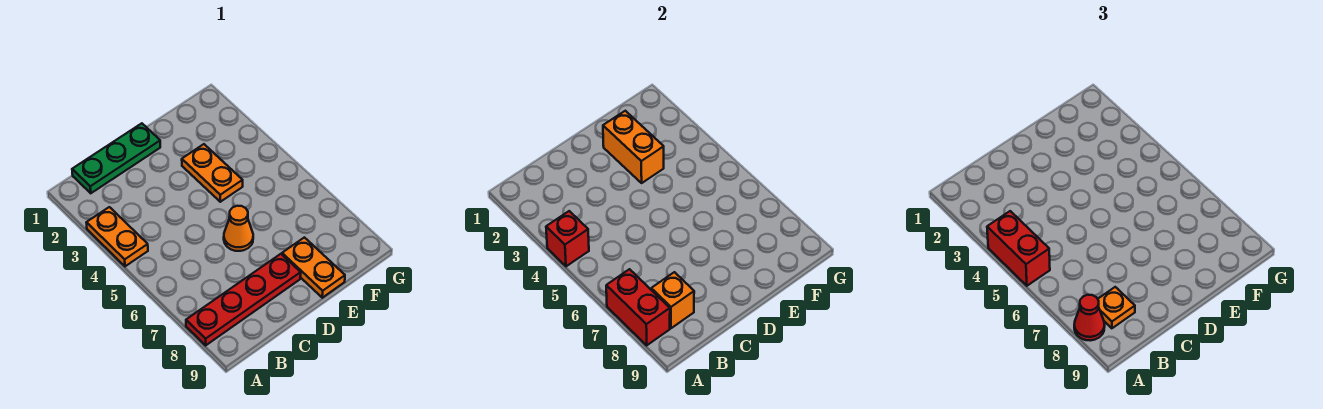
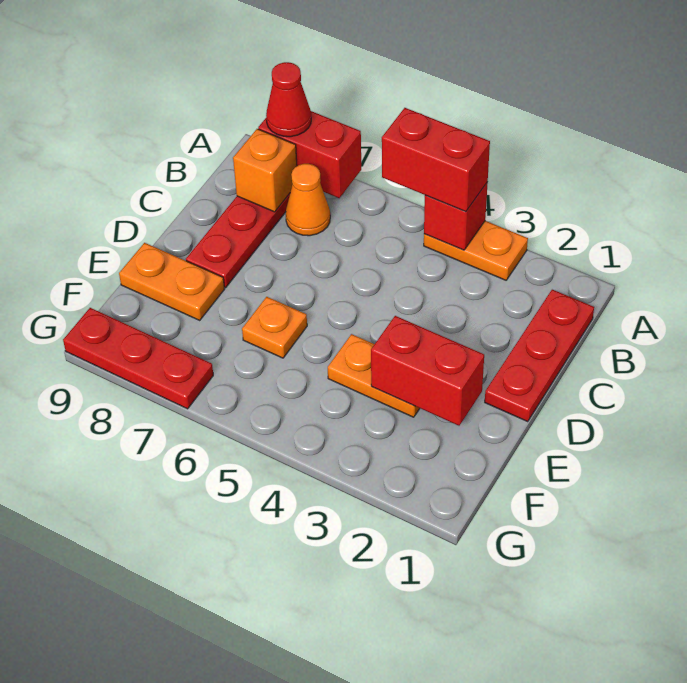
green 1x3 plate [72,123,160,193] -> red 1x3 plate [485,290,594,422]
orange 1x1 plate [1098,287,1135,328] -> orange 1x1 plate moved to [242,297,307,358]
orange 1x1 cone [224,206,253,251] -> orange 1x1 cone moved to [286,164,330,236]
orange 1x2 brick [603,111,664,183] -> red 1x2 brick [371,316,484,426]
none -> red 1x3 plate [63,308,213,409]

